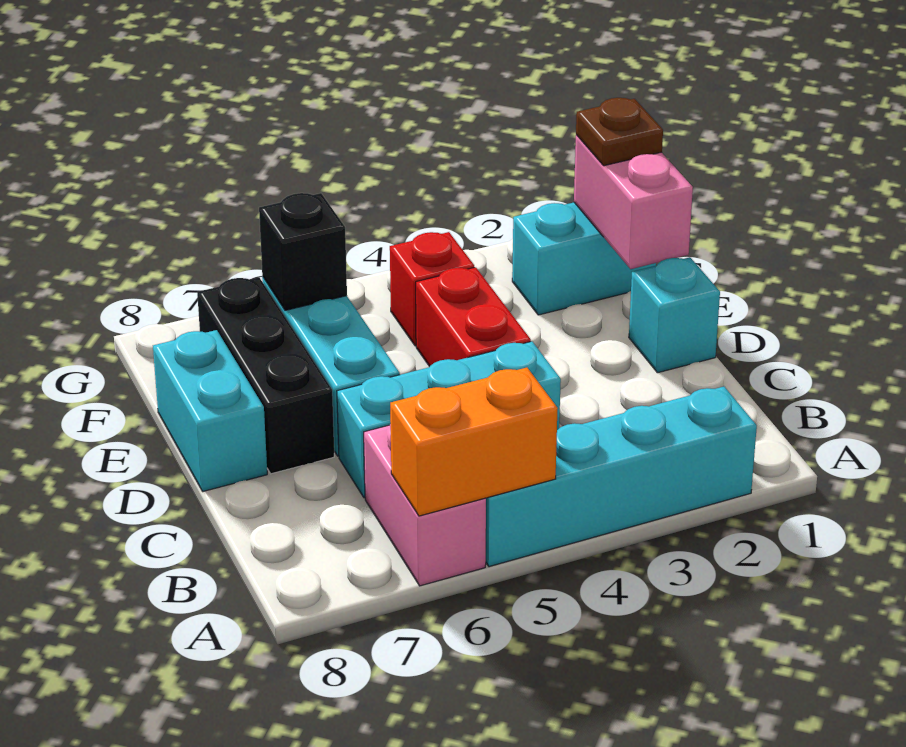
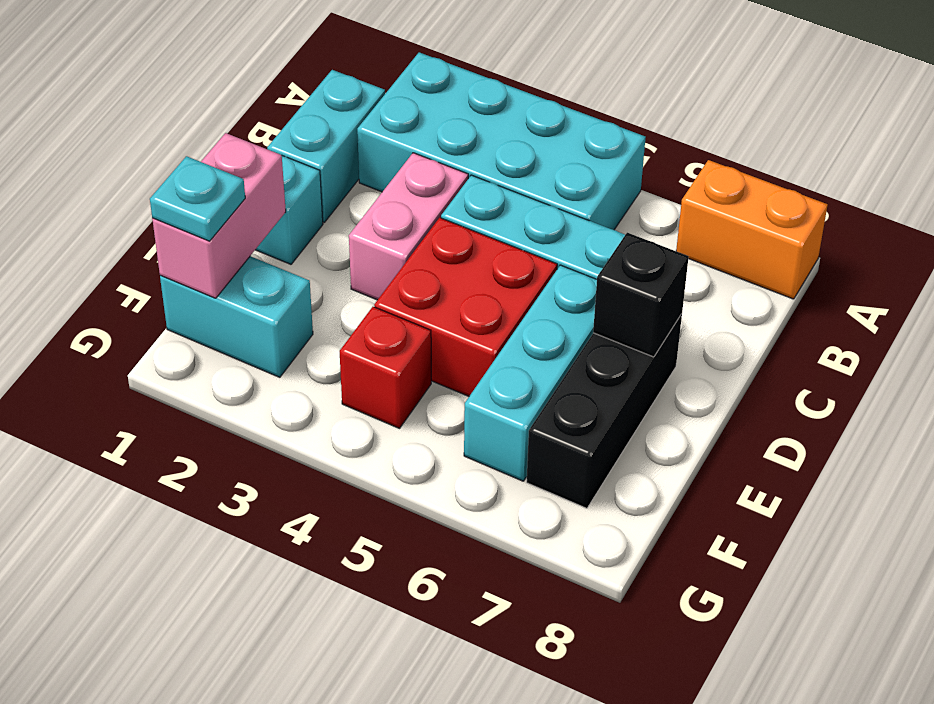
cyan 1x4 brick [486,387,757,567] -> cyan 2x4 brick [357,52,646,230]
orange 1x2 brick [390,368,558,516] -> orange 1x2 brick moved to [676,160,828,299]
pink 1x2 brick [364,424,486,586] -> pink 1x2 brick moved to [349,153,468,300]
red 1x2 brick [416,267,531,367] -> red 2x2 brick [374,218,557,396]
cyan 1x2 brick [153,330,267,491] -> cyan 1x2 brick moved to [267,70,385,222]
brown 1x1 plate [576,98,663,166] -> cyan 1x1 plate [150,156,245,241]
black 1x1 brick [259,193,347,310] -> black 1x1 brick moved to [593,233,689,357]

